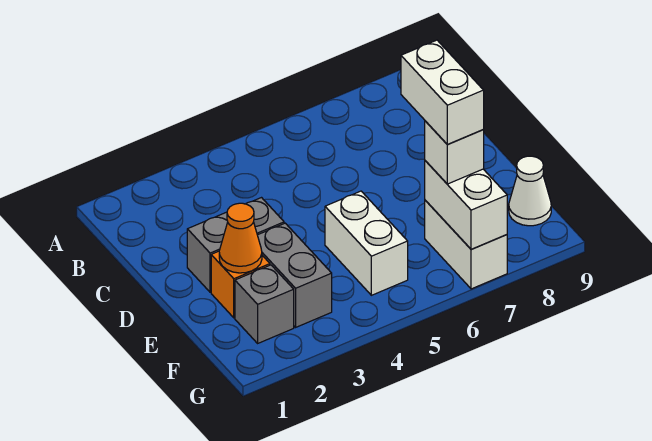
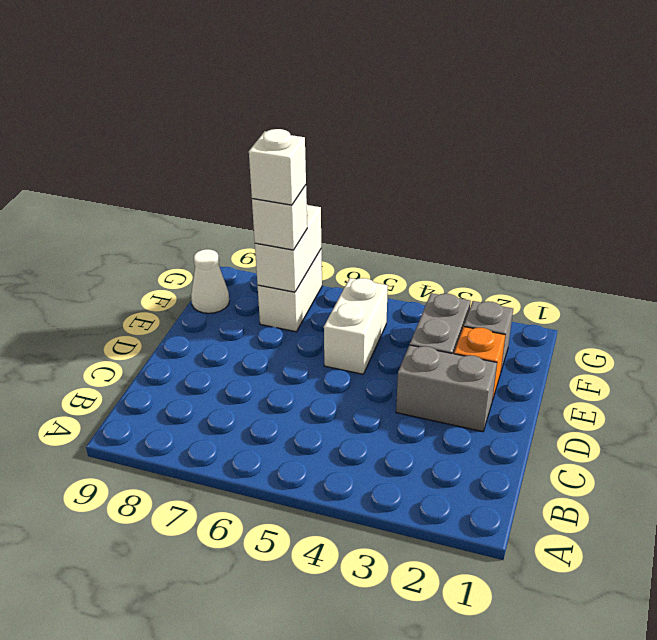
orange 1x1 cone [219,203,262,273] -> none
white 1x2 brick [401,40,484,145] -> white 1x1 brick [249,129,306,205]

